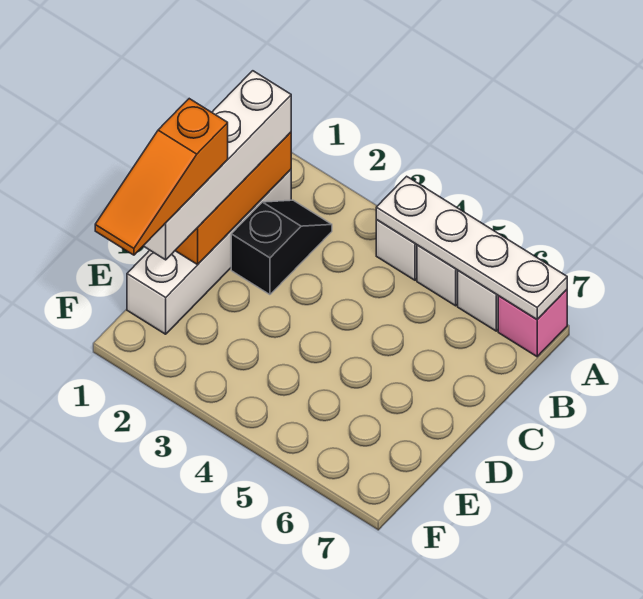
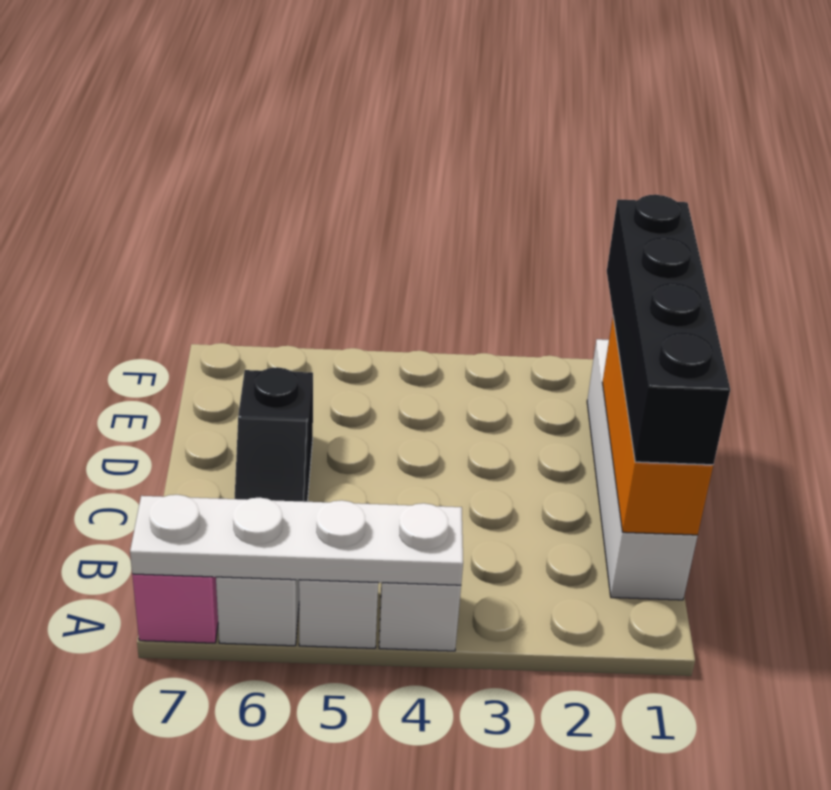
white 1x4 brick [144,71,291,260] -> black 1x4 brick [607,195,730,465]
black 1x2 slope [231,200,332,295] -> black 1x2 slope moved to [235,367,313,502]
orange 1x3 slope [95,99,228,255] -> none

